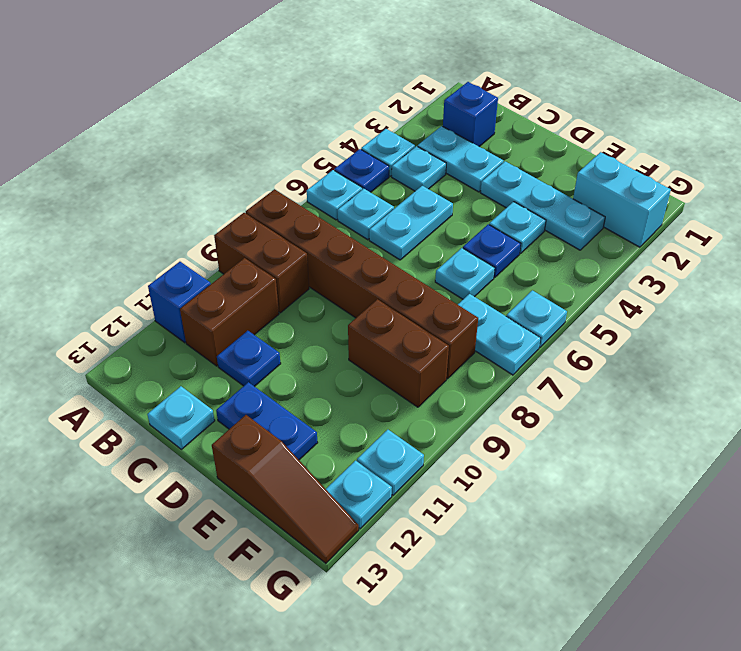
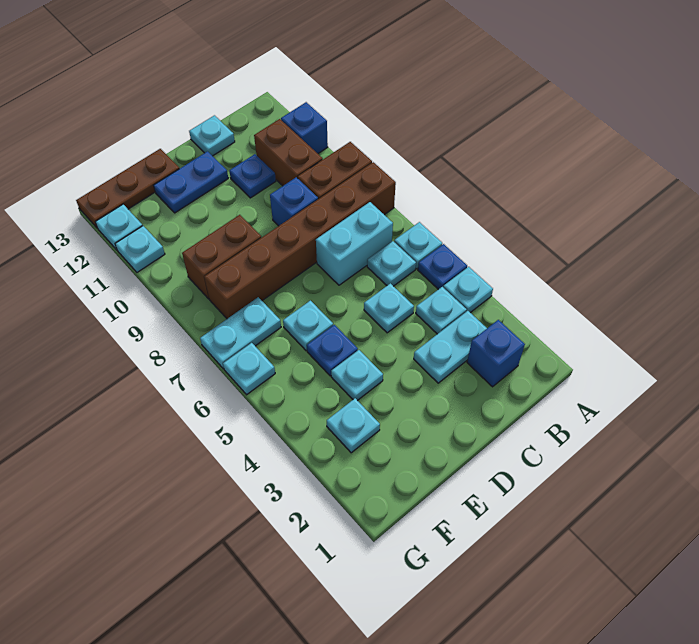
cyan 1x2 plate [369,186,453,260] -> cyan 1x1 plate [364,283,414,333]
none -> blue 1x1 brick [270,177,318,226]
cyan 1x3 plate [480,161,605,250] -> cyan 1x1 plate [327,398,380,453]
brown 1x3 slope [212,415,359,563] -> brown 1x3 plate [76,149,179,228]
cyan 1x2 brick [573,152,671,247] -> cyan 1x2 brick moved to [316,202,393,285]

